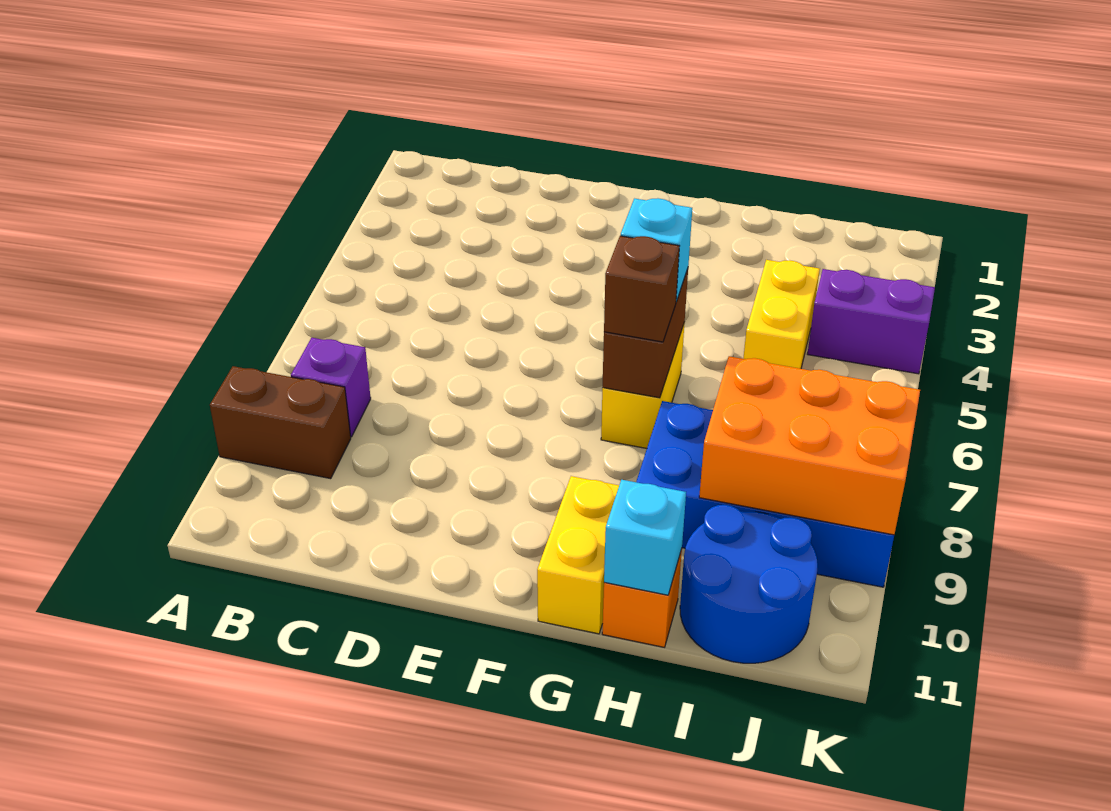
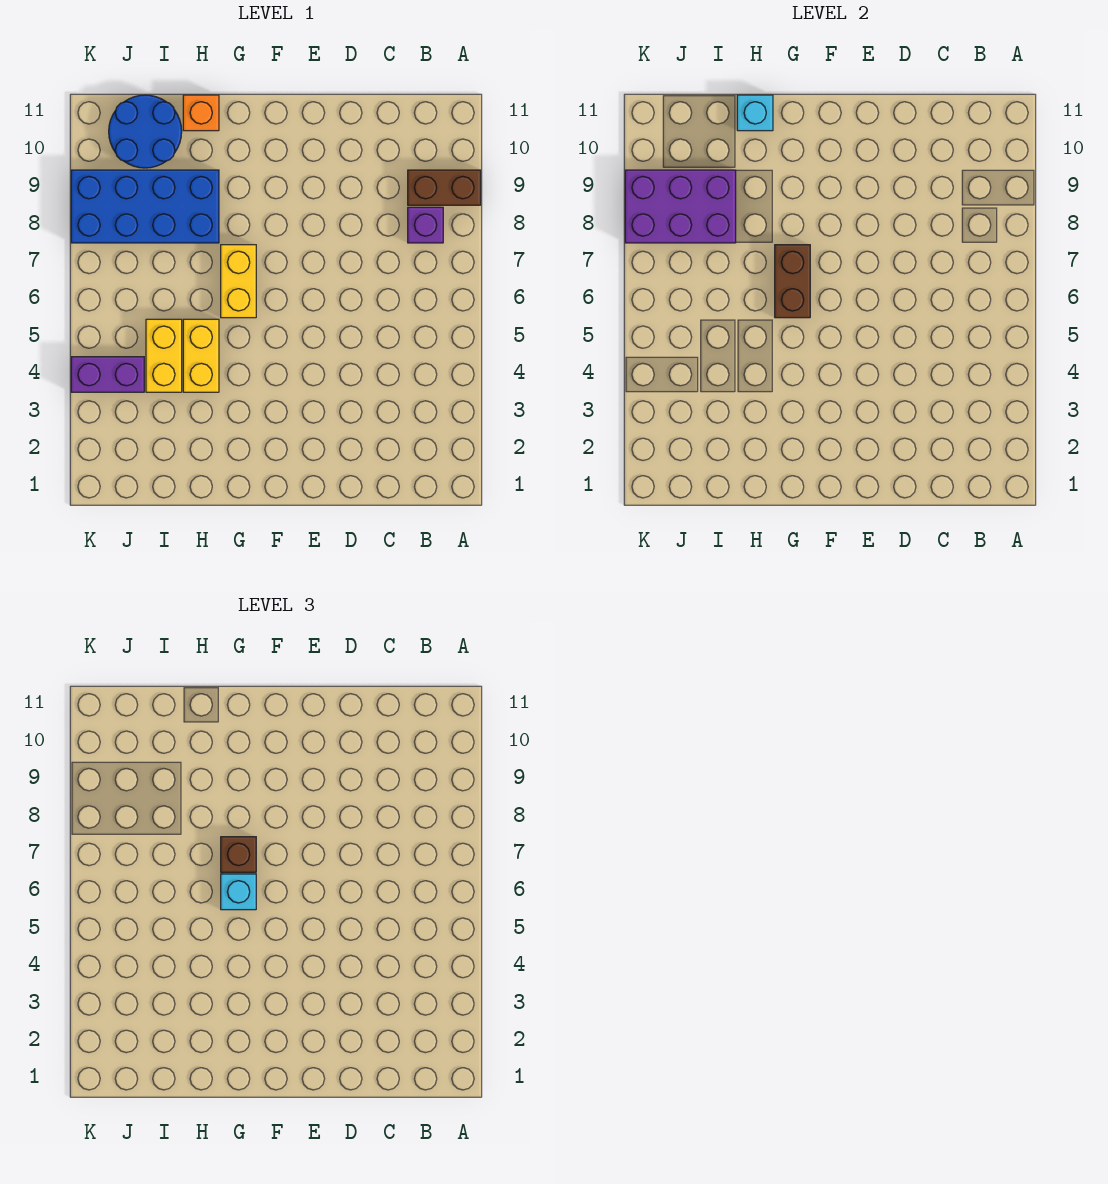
yellow 1x2 brick [537,476,619,634] -> yellow 1x2 brick moved to [183,319,219,392]
orange 2x3 brick [699,356,920,535] -> purple 2x3 brick [625,170,736,243]

